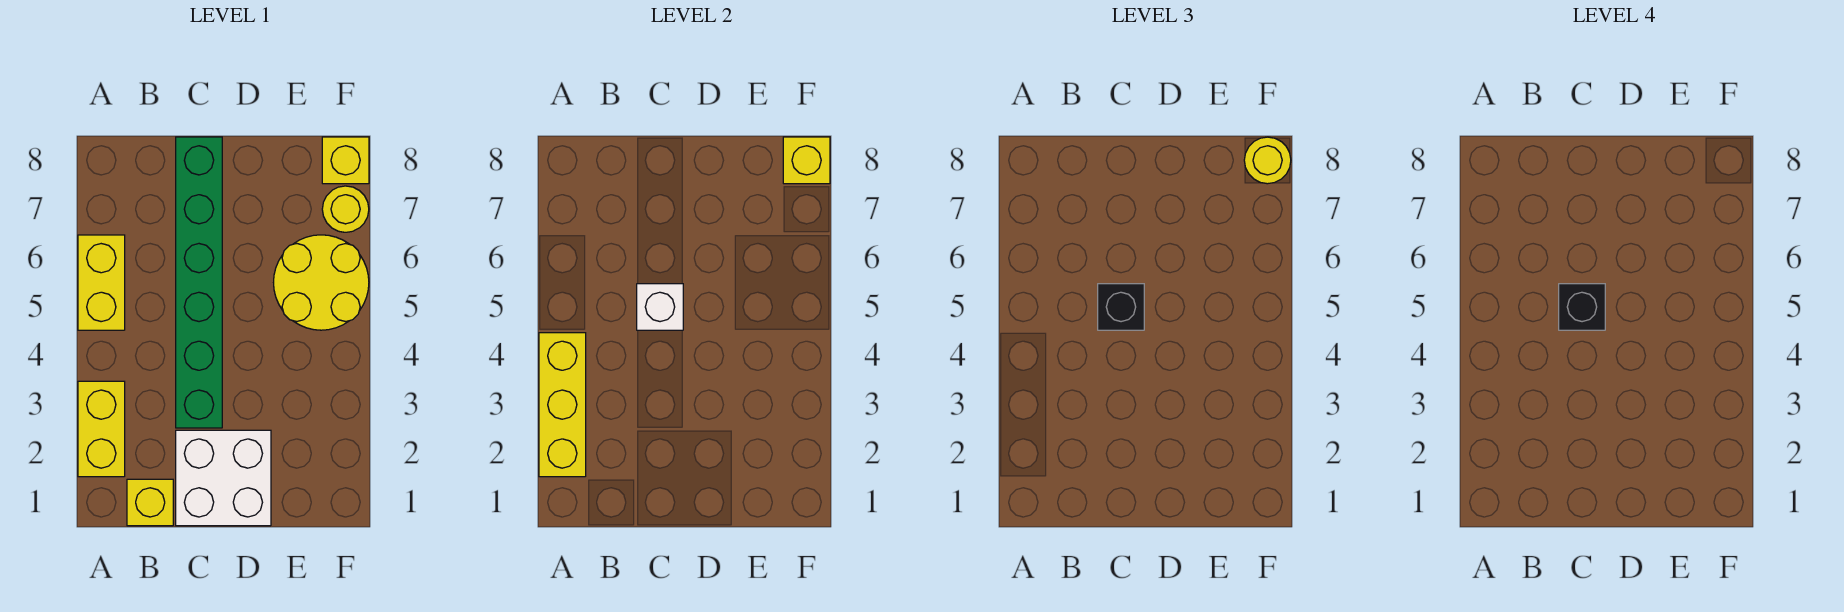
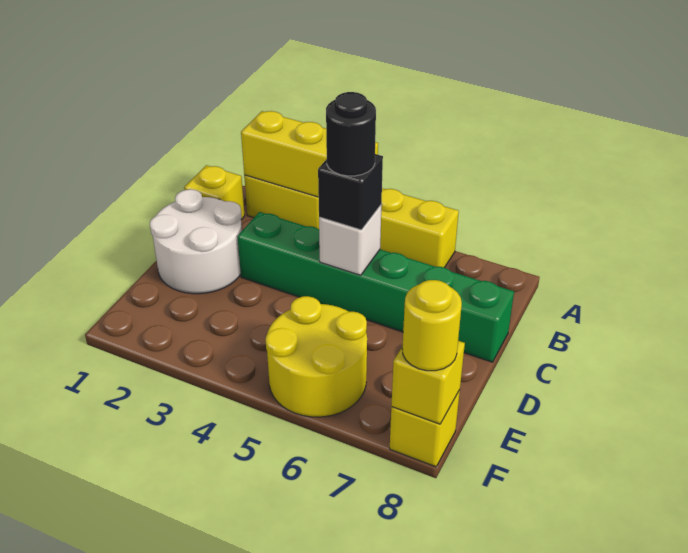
white 2x2 brick [176,430,271,526] -> white 2x2 round brick [150,189,242,294]
black 1x1 brick [1559,284,1605,330] -> black 1x1 round brick [326,92,376,176]
yellow 1x1 round brick [322,186,369,232] -> none

